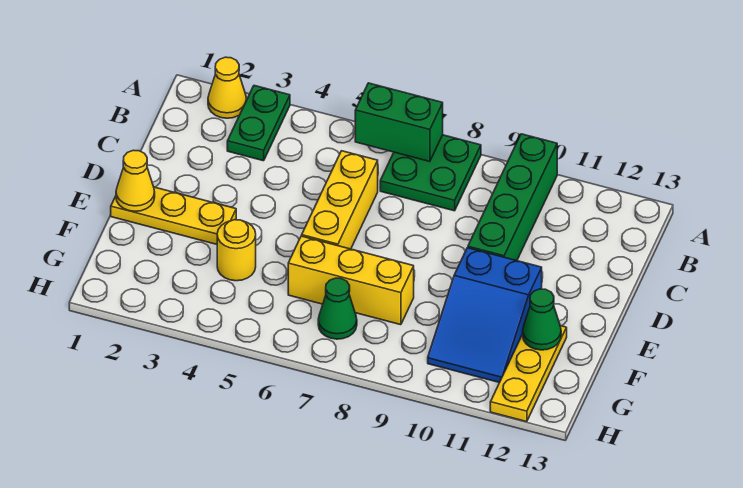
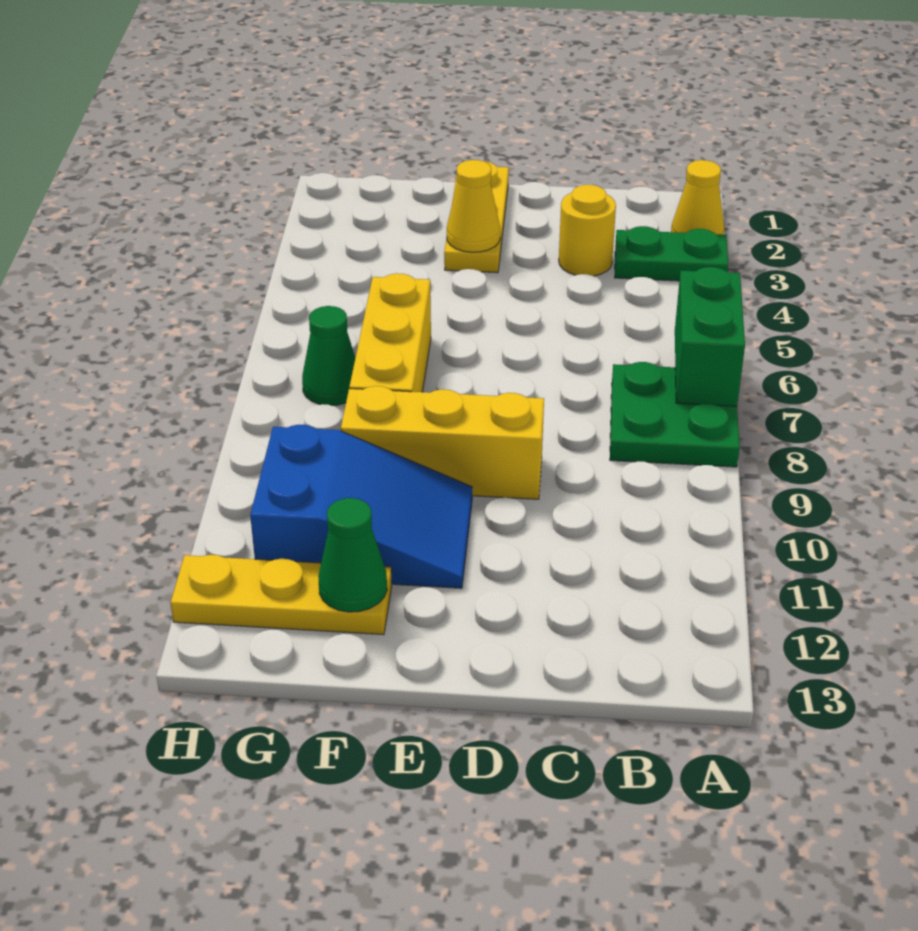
green 1x4 brick [468,134,557,261] -> none
yellow 1x3 brick [302,151,378,249] -> yellow 1x3 brick moved to [341,386,544,499]
yellow 1x1 cone [116,150,155,211] -> yellow 1x1 cone moved to [447,160,500,252]
blue 2x3 slope [428,248,542,383] -> blue 2x3 slope turned to [250,425,472,588]
yellow 1x1 round brick [217,220,256,281] -> yellow 1x1 round brick moved to [559,185,616,276]

